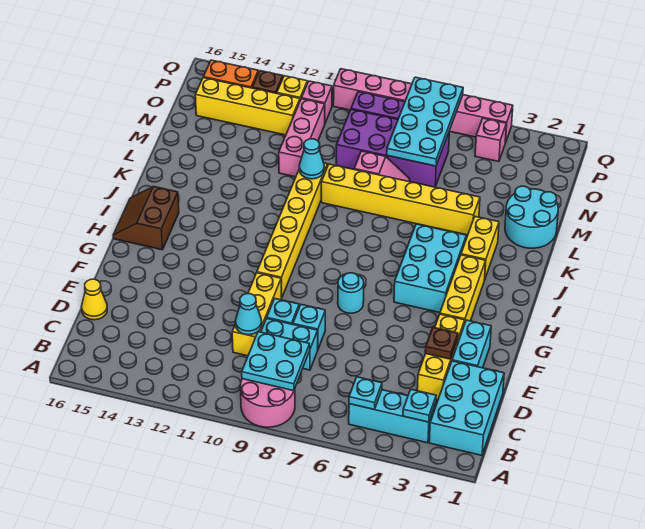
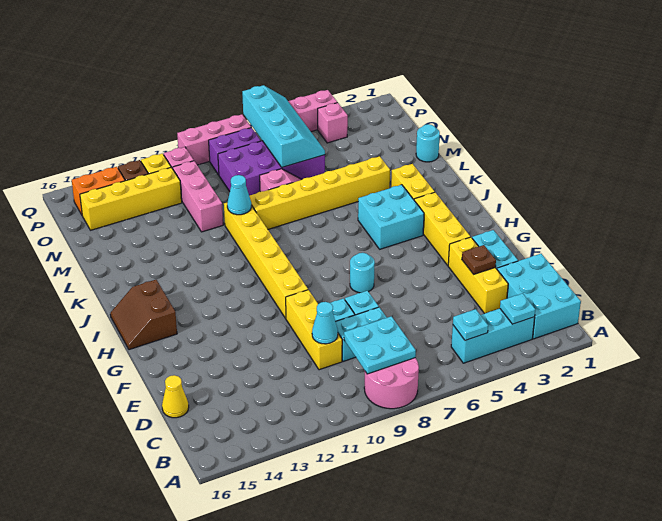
cyan 2x3 brick [394,224,466,313] -> cyan 2x2 brick [358,185,424,249]
cyan 2x2 round brick [505,186,558,248] -> cyan 1x1 round brick [416,124,440,162]
cyan 2x4 plate [387,77,463,166] -> cyan 2x4 slope [242,85,325,167]

